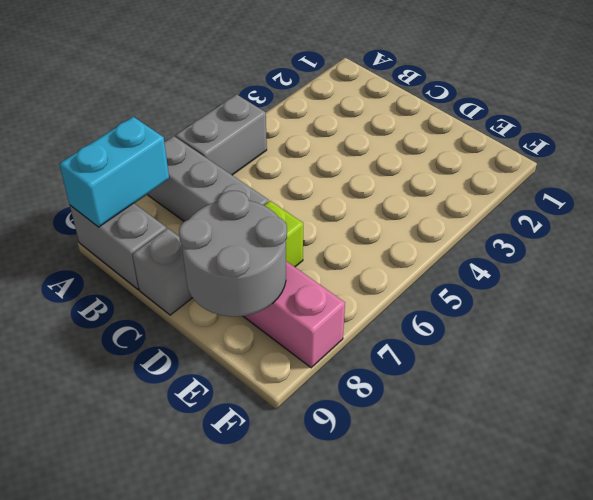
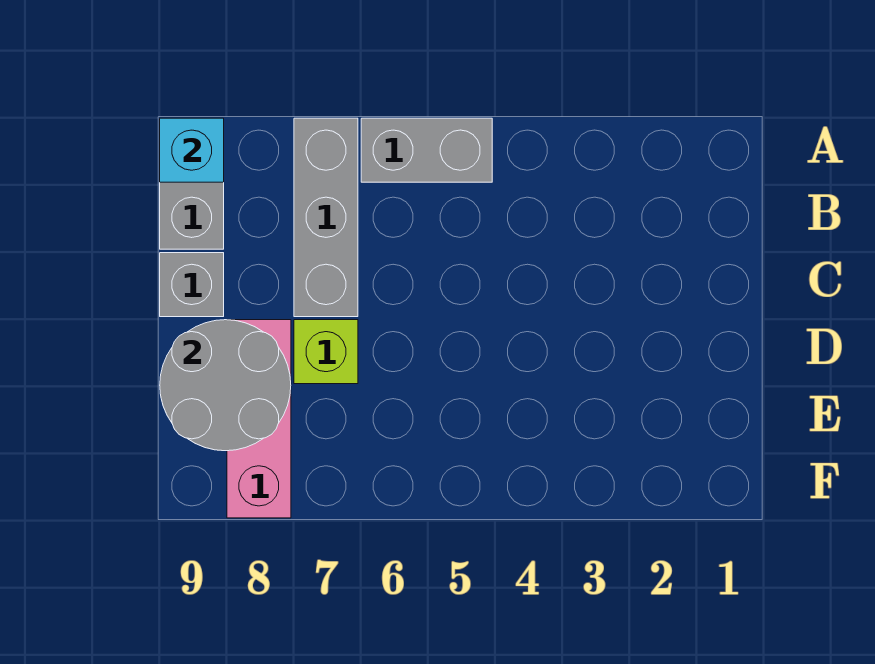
cyan 1x2 brick [59,117,169,227] -> cyan 1x1 brick [160,118,224,182]

